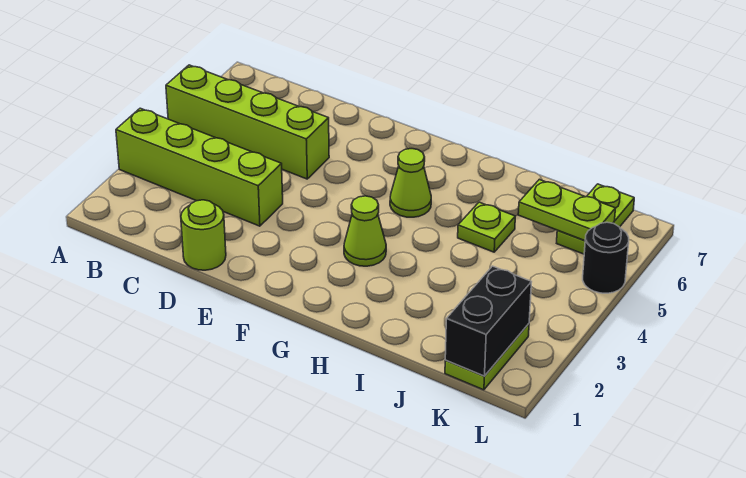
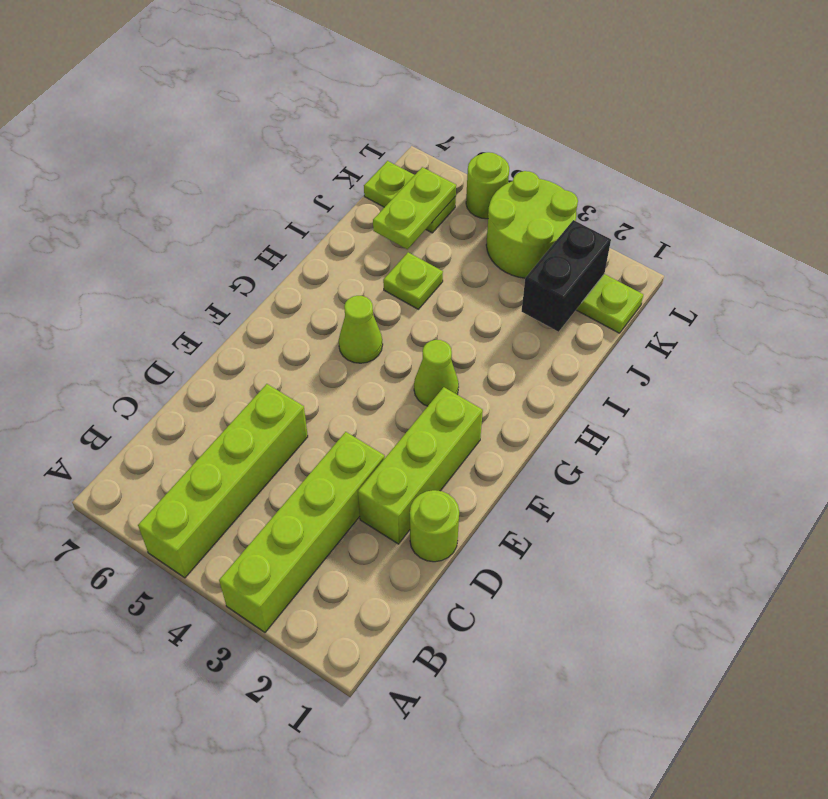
none -> lime 1x3 brick [358,387,483,544]
black 1x2 brick [445,266,531,376] -> black 1x2 brick turned to [522,220,611,332]
none -> lime 2x2 round brick [486,171,578,278]
black 1x1 round brick [583,222,629,293] -> lime 1x1 round brick [466,152,509,219]

